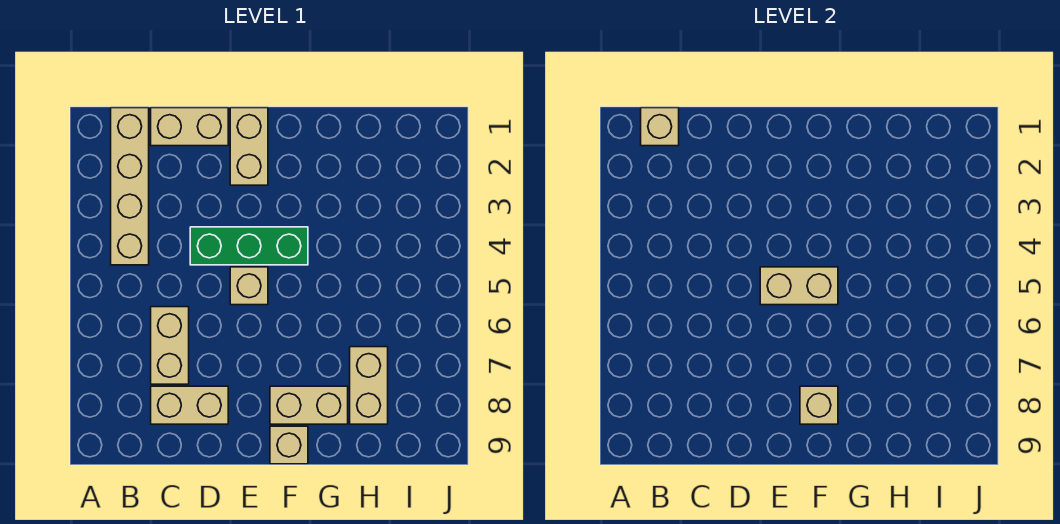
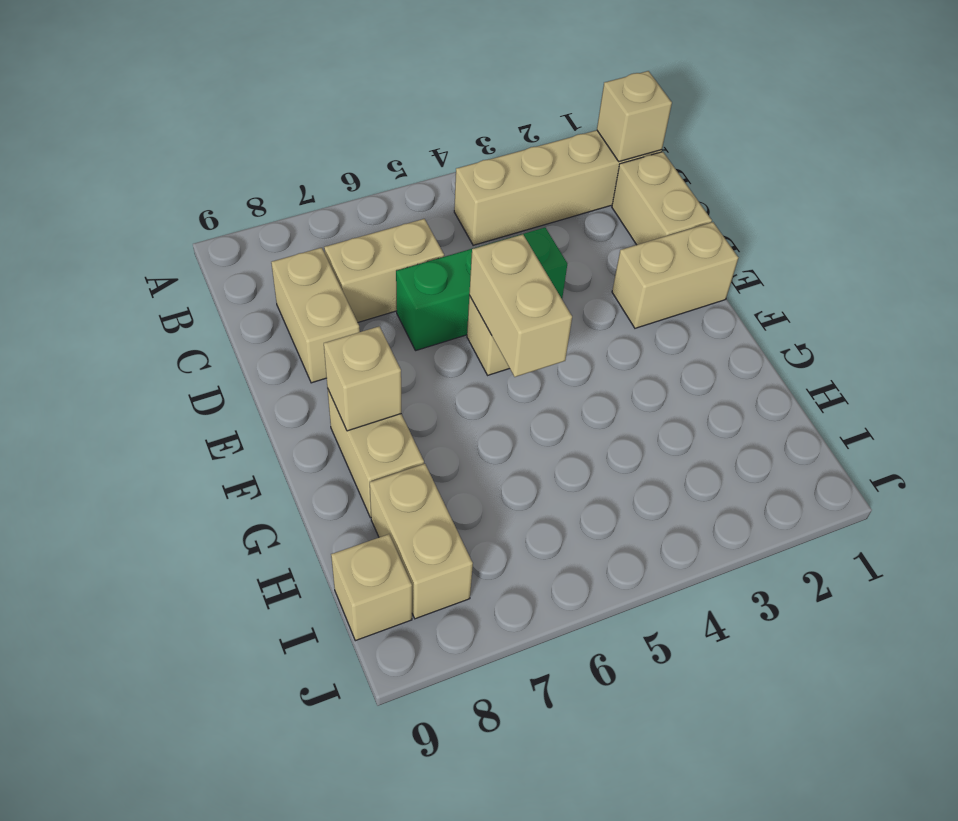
green 1x3 brick [190,227,308,265] -> green 1x3 brick turned to [396,228,567,351]
tan 1x1 brick [270,426,308,464] -> tan 1x1 brick moved to [331,534,412,641]
tan 1x2 brick [350,347,388,424] -> tan 1x2 brick turned to [370,464,473,619]

